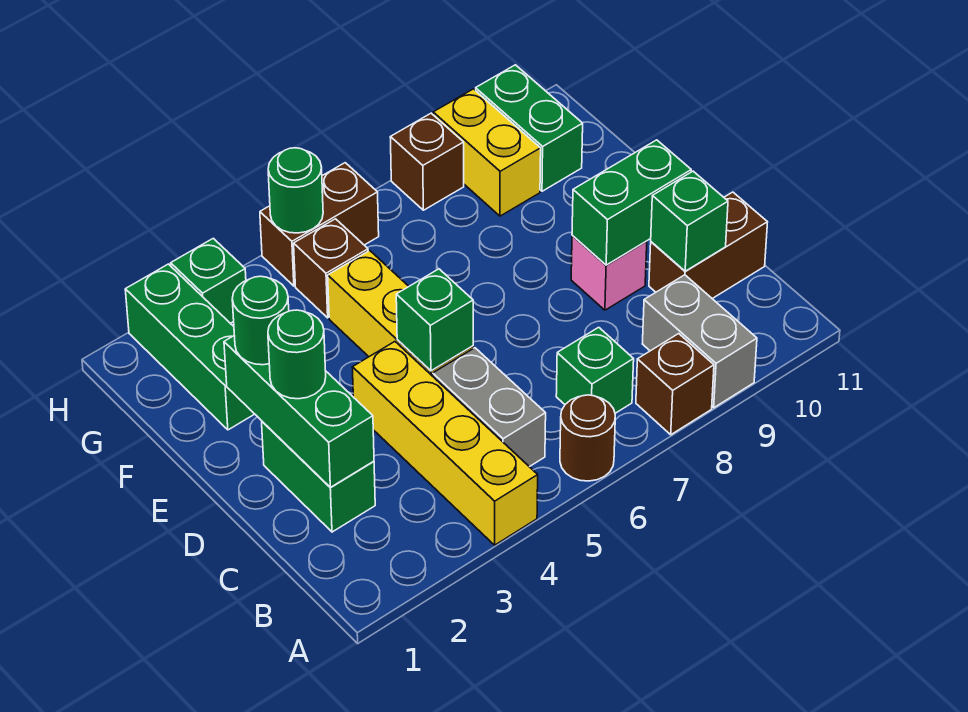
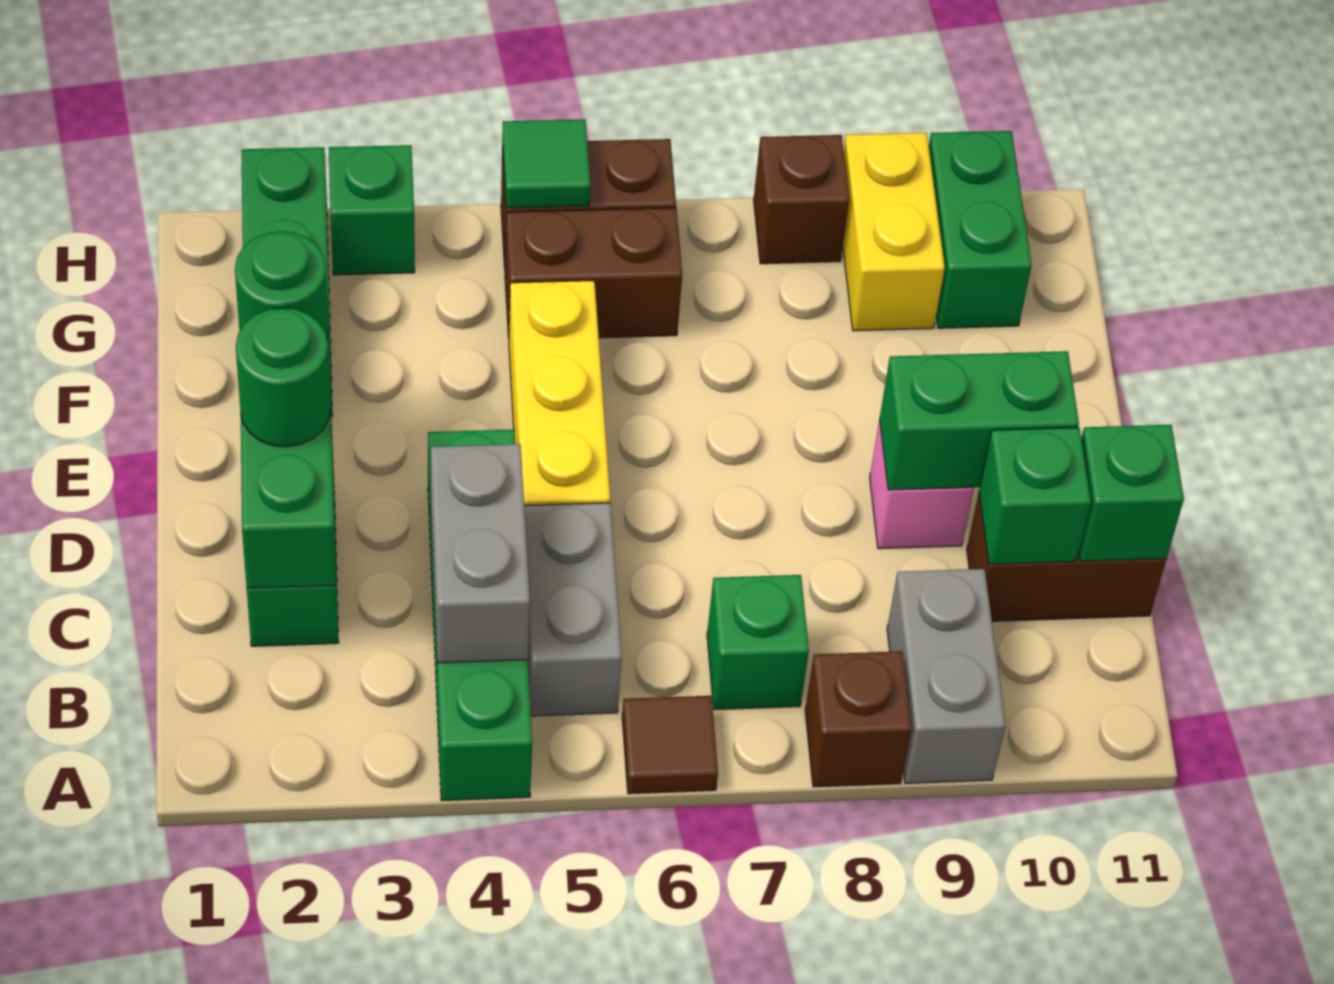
yellow 1x4 brick [352,342,538,545] -> green 1x4 brick [428,430,532,801]
brown 1x1 round brick [560,395,615,481] -> brown 1x1 tile [622,696,718,794]
none -> grey 1x2 brick [431,444,530,663]
green 1x1 brick [396,269,473,371] -> green 1x1 brick moved to [1079,425,1184,561]
brown 1x1 brick [294,219,368,318] -> brown 1x2 brick [505,208,682,338]
green 1x1 round brick [268,148,323,233] -> green 1x1 tile [502,119,590,208]

